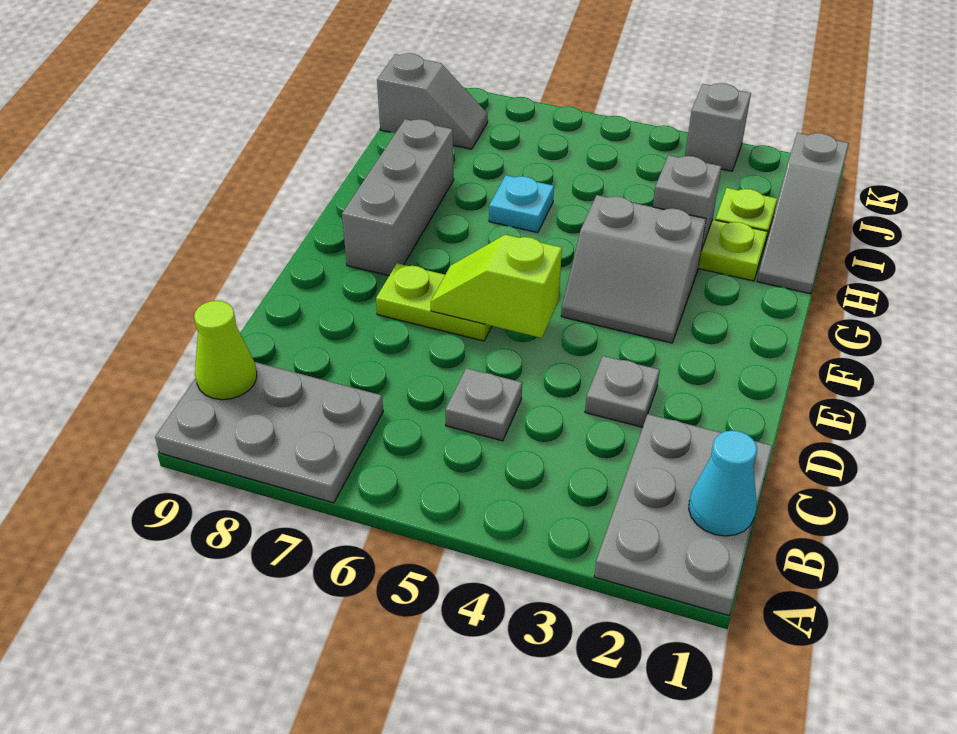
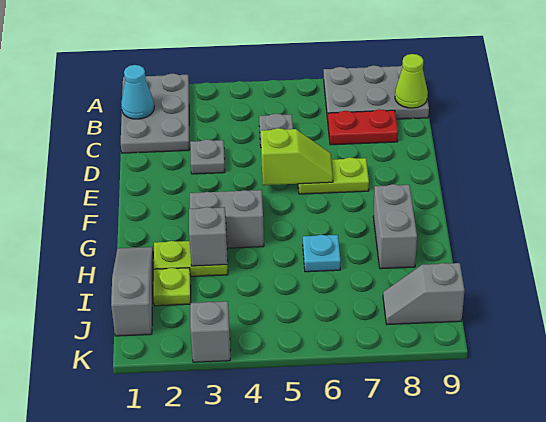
none -> red 1x2 plate [328,109,398,145]
grey 1x3 brick [342,119,454,276] -> grey 1x2 brick [373,184,417,269]

